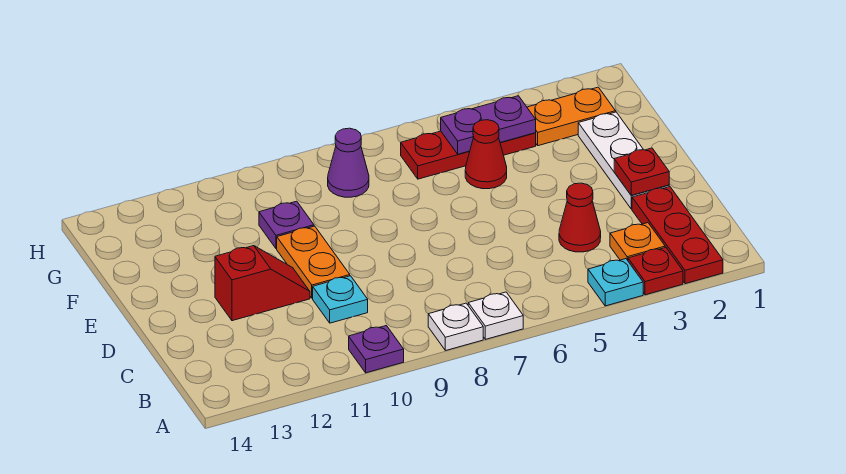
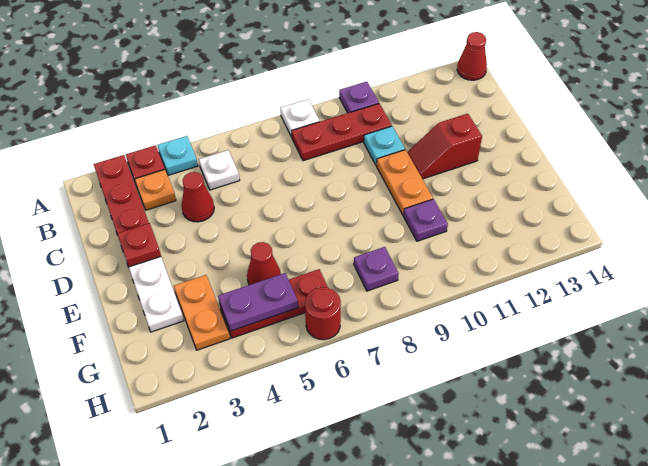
white 1x1 plate [468,292,523,339] -> white 1x1 plate moved to [199,150,240,190]
none -> red 1x1 cone [457,32,487,80]
none -> red 1x3 plate [292,104,392,161]
orange 1x2 plate [527,87,616,146] -> orange 1x2 plate turned to [174,275,230,350]
purple 1x1 cone [328,128,369,197] -> purple 1x1 plate [354,247,399,291]
none -> red 1x1 round brick [305,287,341,340]

